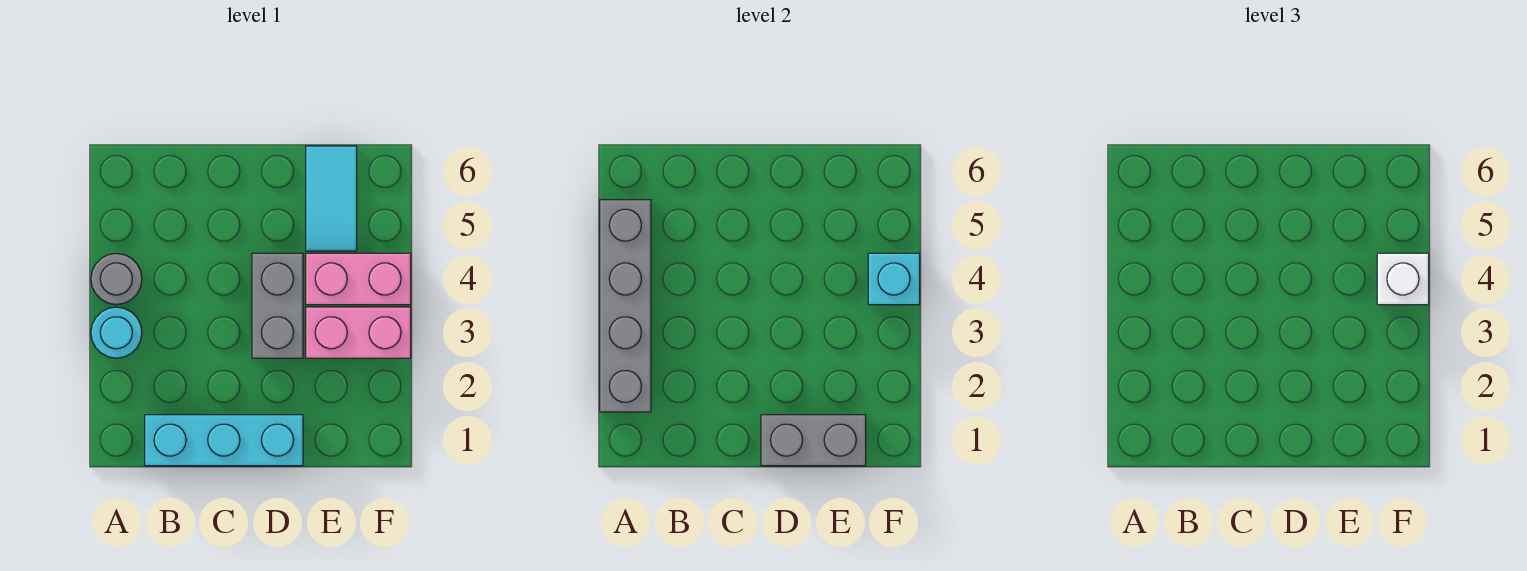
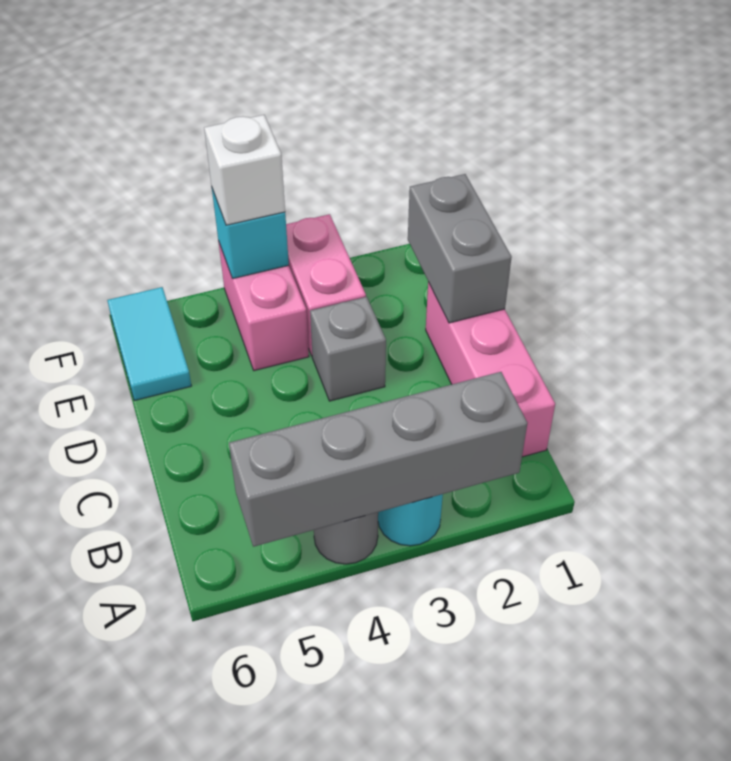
cyan 1x3 brick [145,415,303,466] -> pink 1x3 brick [426,282,555,457]
grey 1x2 brick [252,253,303,358] -> grey 1x1 brick [310,297,386,401]
cyan 1x2 tile [306,146,357,251] -> cyan 1x2 tile turned to [107,287,191,401]

